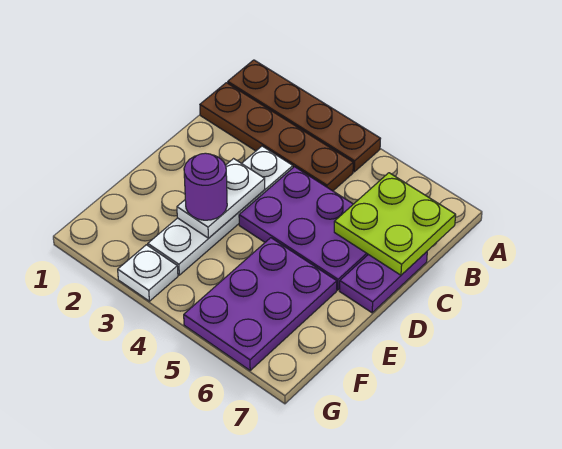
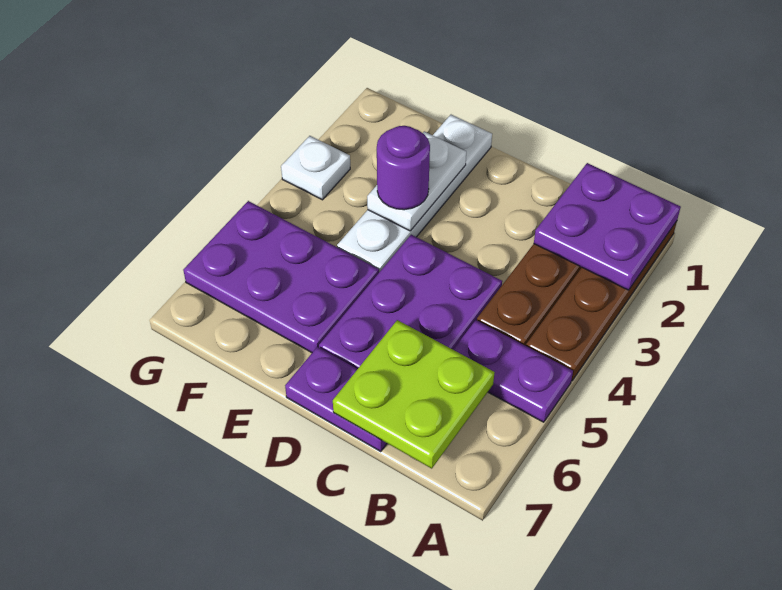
none -> purple 2x2 plate [534,163,681,290]
none -> purple 1x2 plate [453,320,573,422]
white 1x4 plate [148,146,293,275] -> white 1x4 plate turned to [337,115,492,272]
white 1x2 plate [177,159,265,238] -> white 1x2 plate turned to [367,131,466,231]

